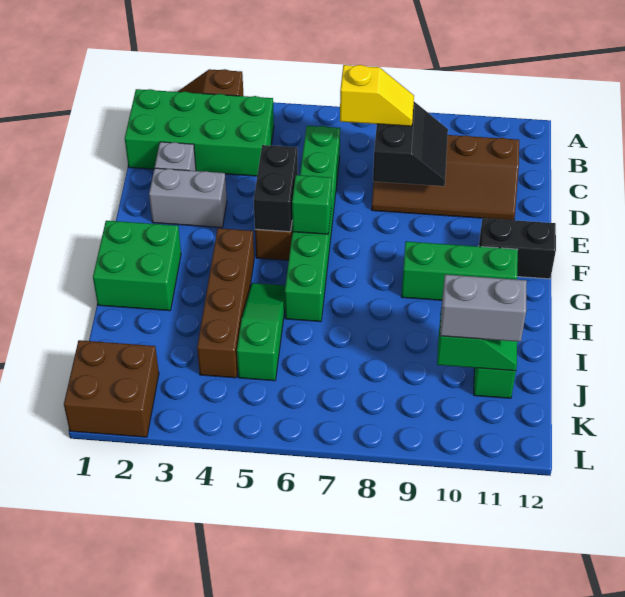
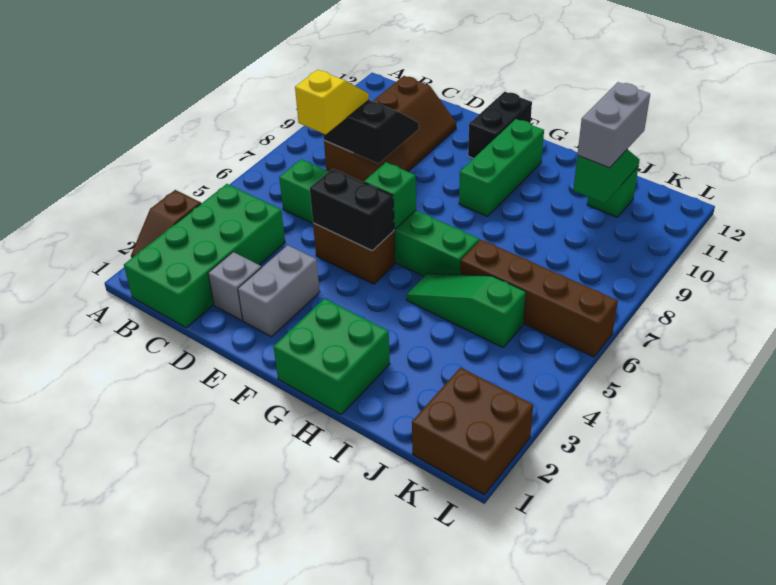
brown 1x4 brick [197,228,254,378] -> brown 1x4 brick moved to [460,240,618,357]

